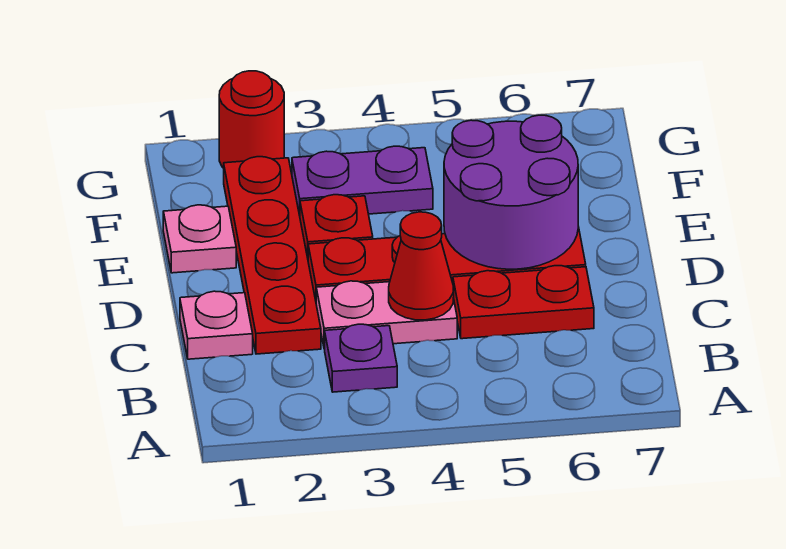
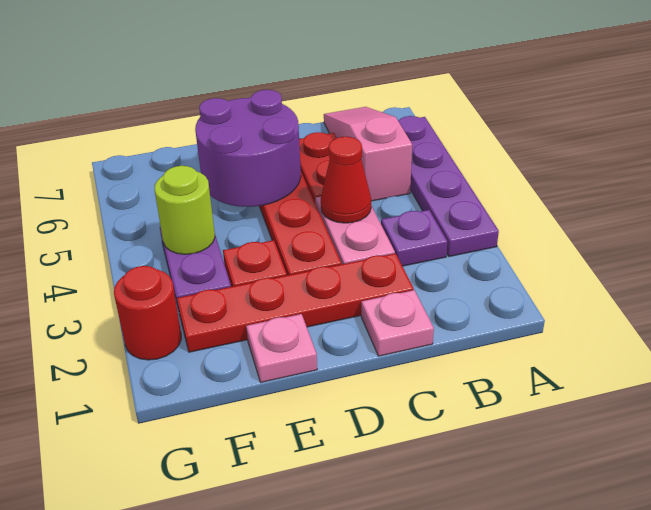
none -> purple 1x4 plate [398,116,499,257]
none -> pink 1x3 slope [324,107,412,201]
none -> lime 1x1 round brick [155,166,215,254]

